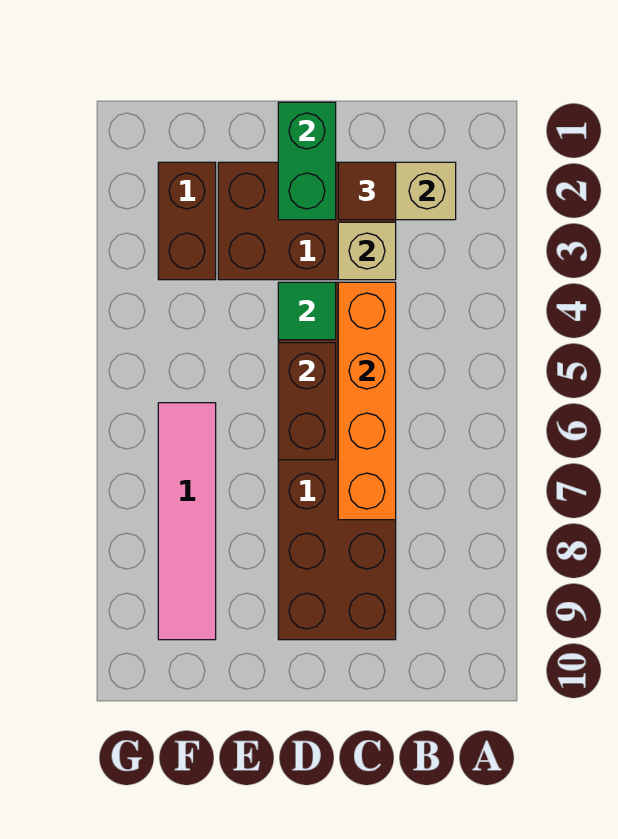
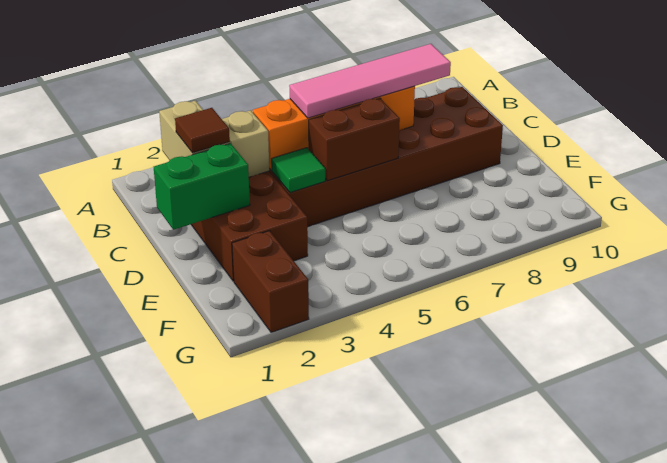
brown 1x2 brick [158,162,216,280] -> brown 1x2 brick turned to [232,231,309,332]
pink 1x4 tile [158,403,216,640] -> pink 1x4 tile moved to [289,44,451,118]

